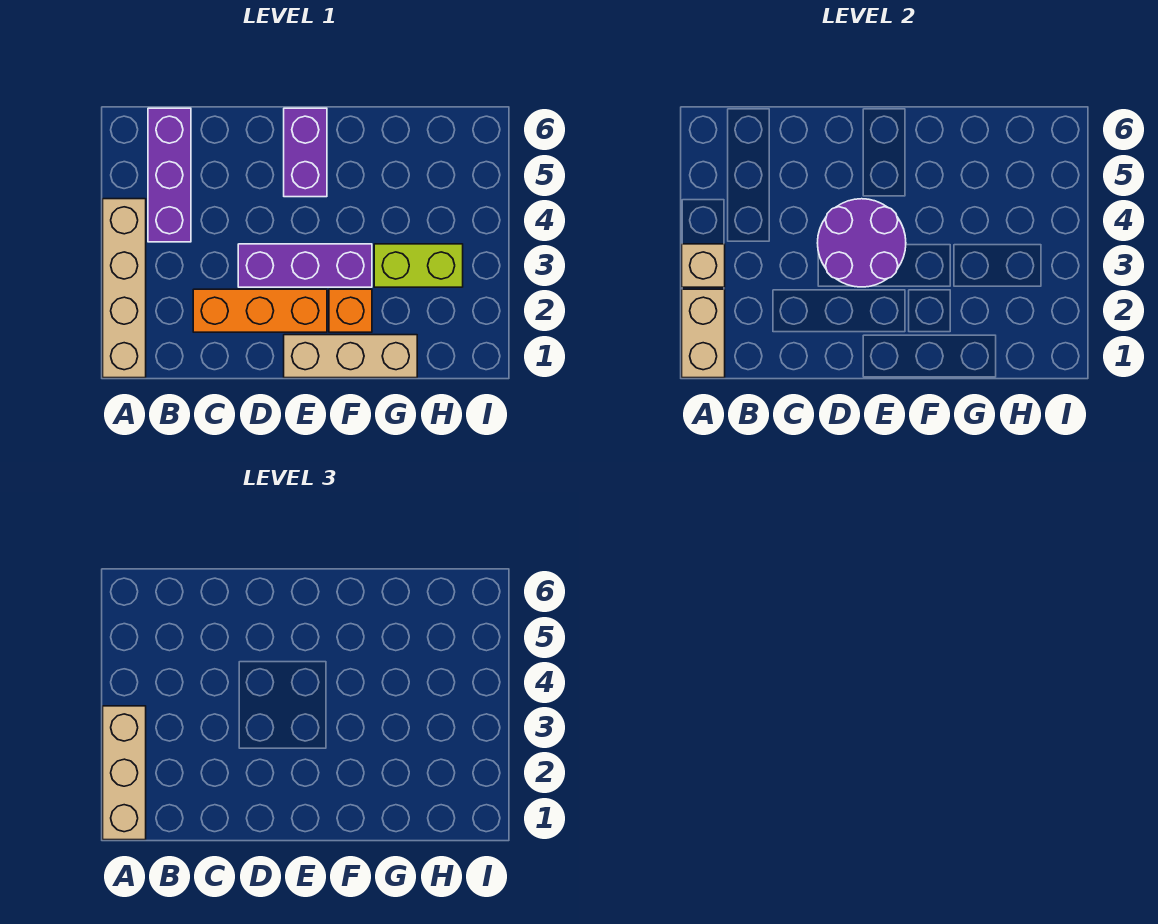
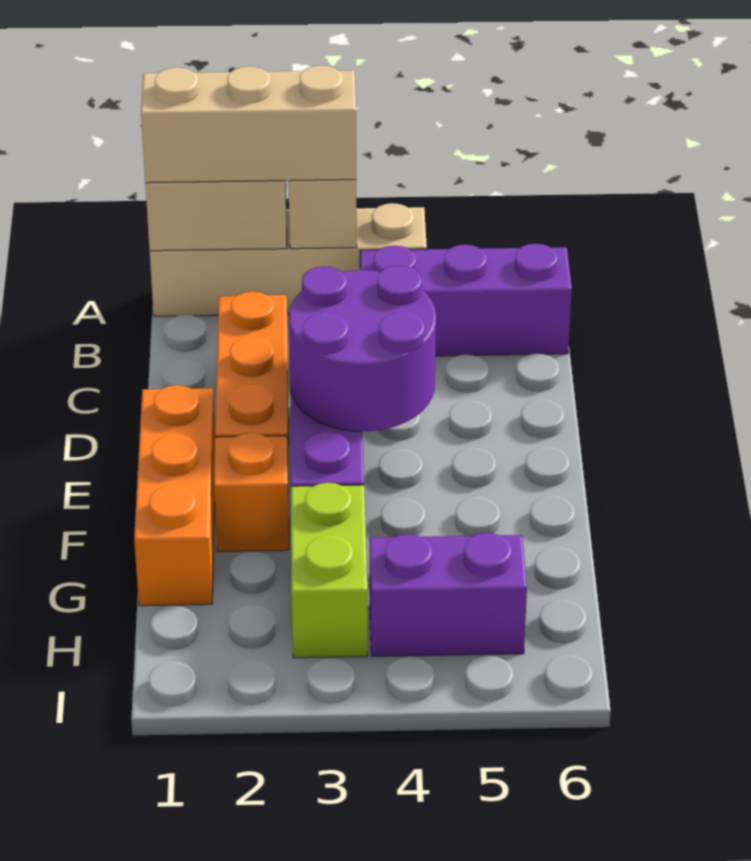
tan 1x3 brick [284,335,417,378] -> orange 1x3 brick [134,385,215,606]
purple 1x2 brick [284,108,327,197] -> purple 1x2 brick moved to [370,533,527,656]

